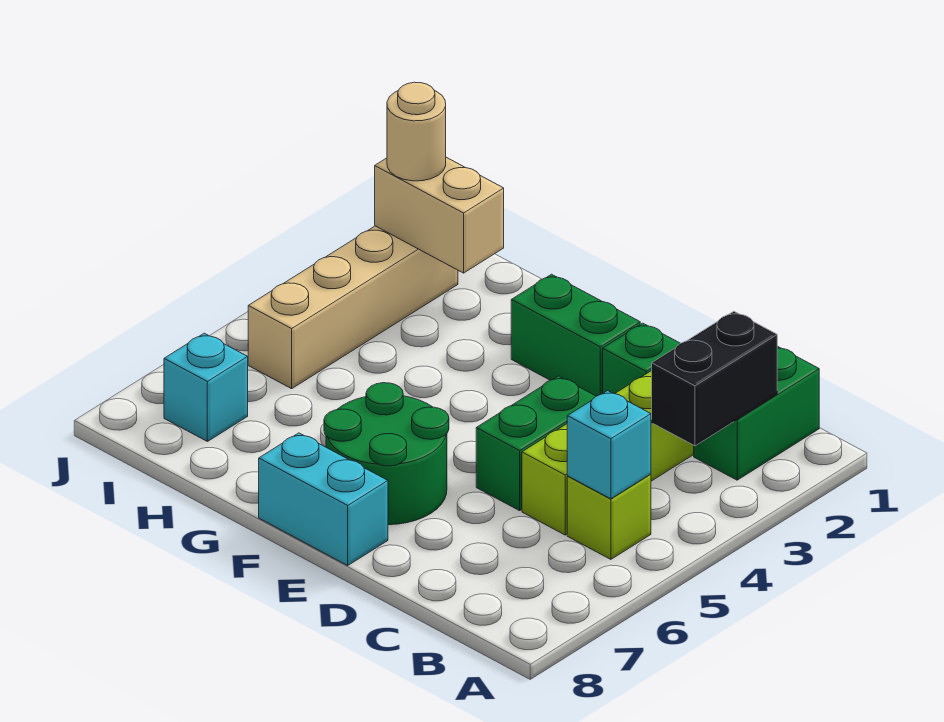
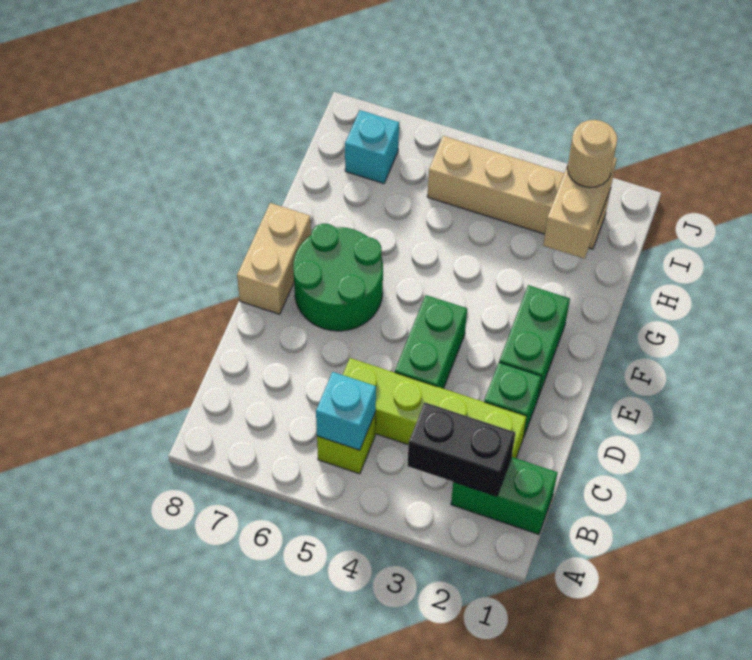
green 1x2 brick [476,376,596,511] -> green 1x2 brick turned to [395,295,467,389]
cyan 1x2 brick [259,433,388,565] -> tan 1x2 brick [237,203,311,314]

